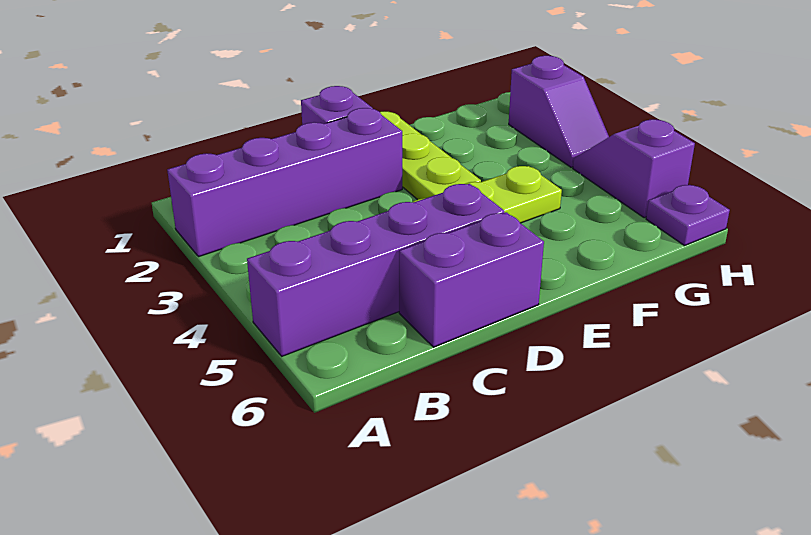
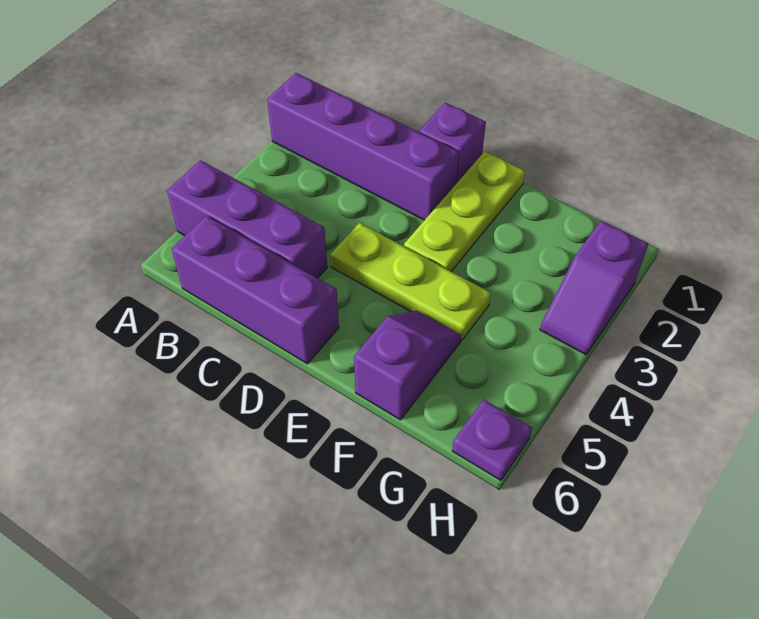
purple 1x4 brick [247,184,504,356] -> purple 1x3 brick [167,160,327,278]
purple 1x2 brick [399,212,544,347] -> purple 1x3 brick [172,216,339,364]
purple 1x2 slope [573,119,695,218] -> purple 1x2 slope moved to [354,311,461,420]

